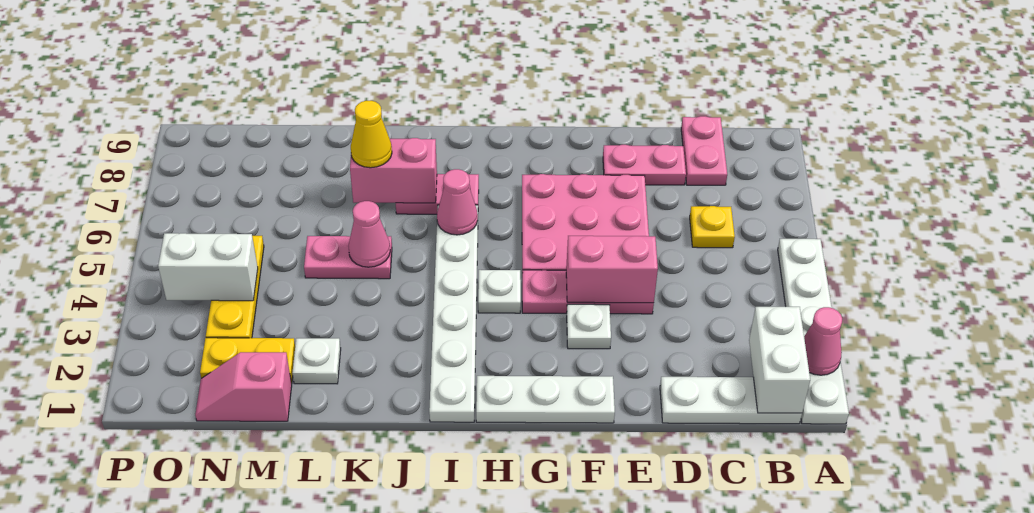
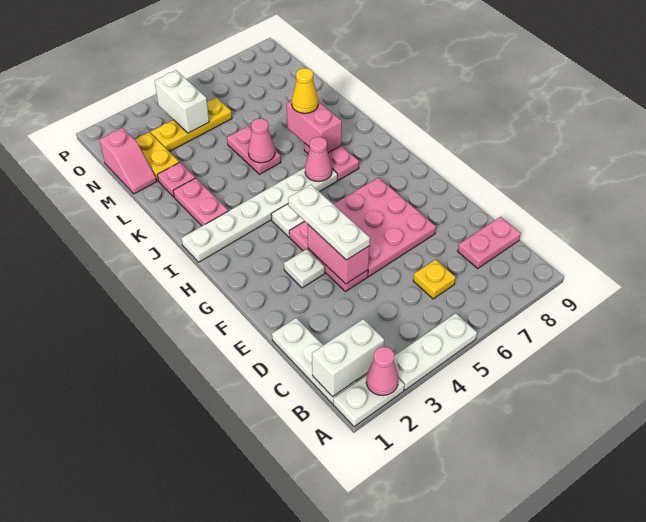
pink 1x2 plate [603,145,686,185] -> pink 1x2 plate moved to [173,178,228,226]
white 1x3 plate [476,376,615,423] -> white 1x3 plate moved to [288,185,370,260]
white 1x1 plate [292,338,341,384] -> pink 1x1 plate [158,162,195,197]
pink 1x2 slope [195,352,292,421] -> pink 1x2 slope turned to [99,128,157,194]

